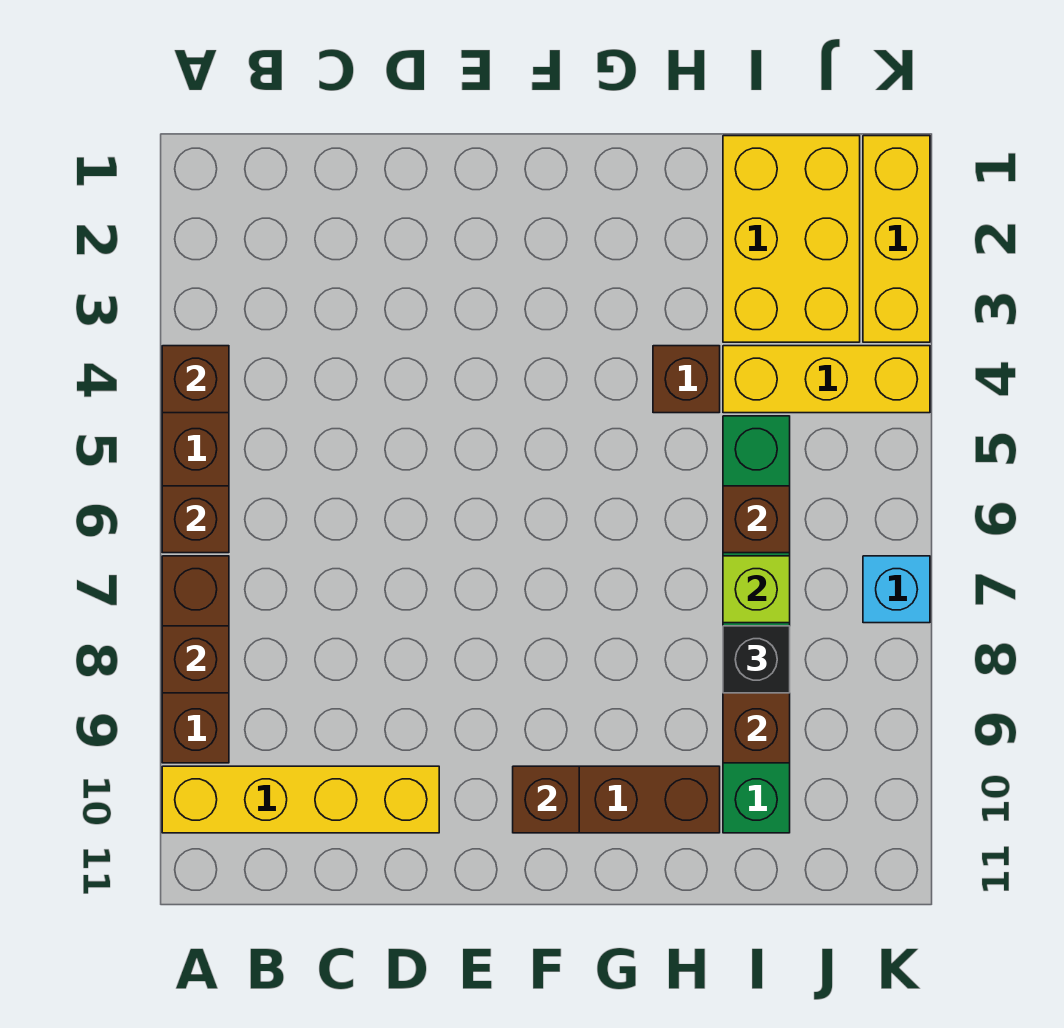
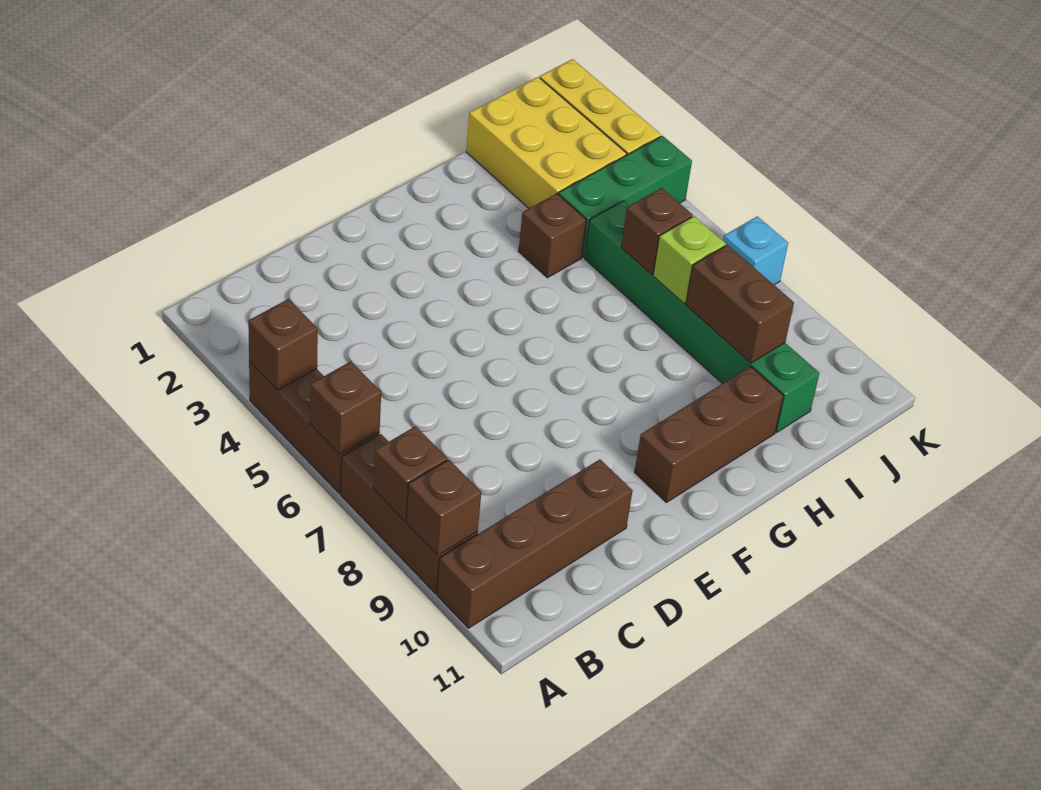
yellow 1x4 brick [162,766,439,833] -> brown 1x4 brick [437,459,633,628]
brown 1x1 brick [513,766,579,833] -> brown 1x1 brick moved to [406,460,481,556]
yellow 1x3 brick [723,346,930,413] -> green 1x3 brick [558,136,692,258]
black 1x1 brick [723,626,790,693] -> none

